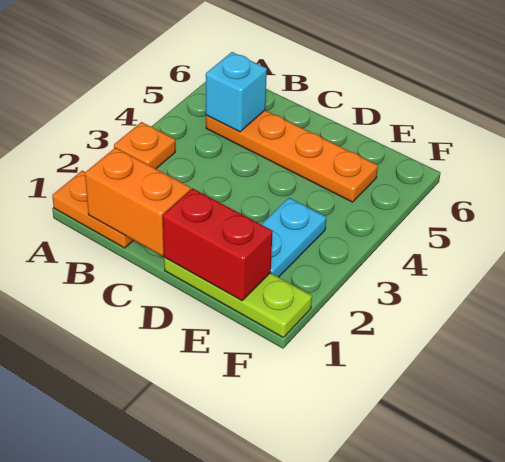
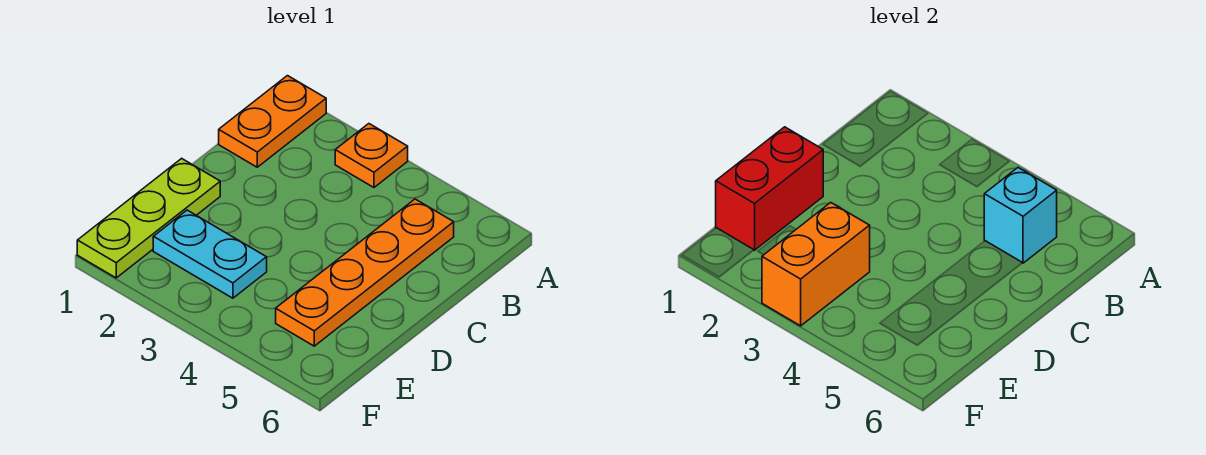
orange 1x2 brick [85,148,191,256] -> orange 1x2 brick moved to [762,203,870,326]

